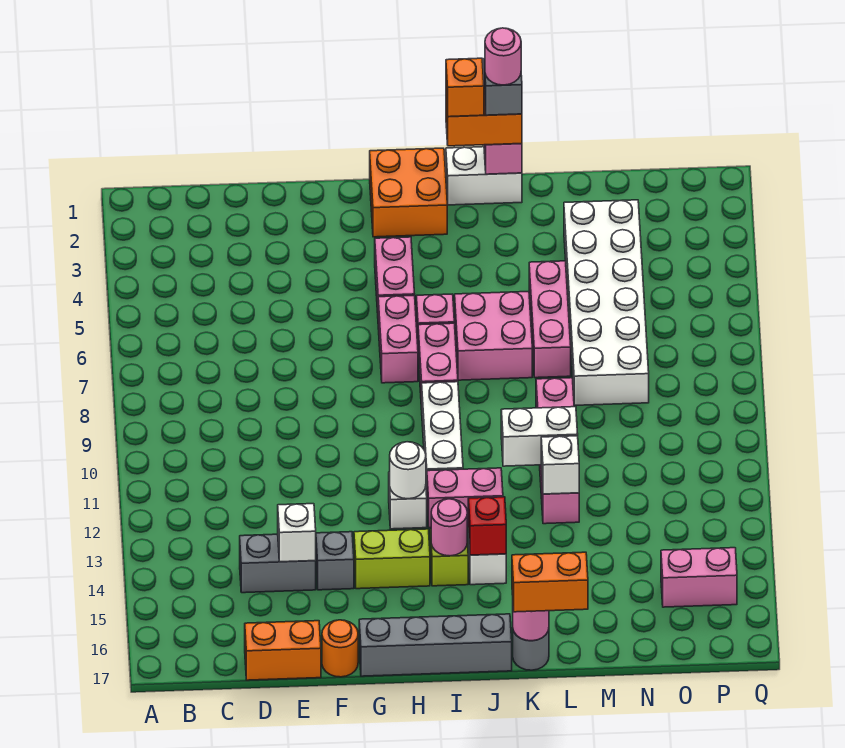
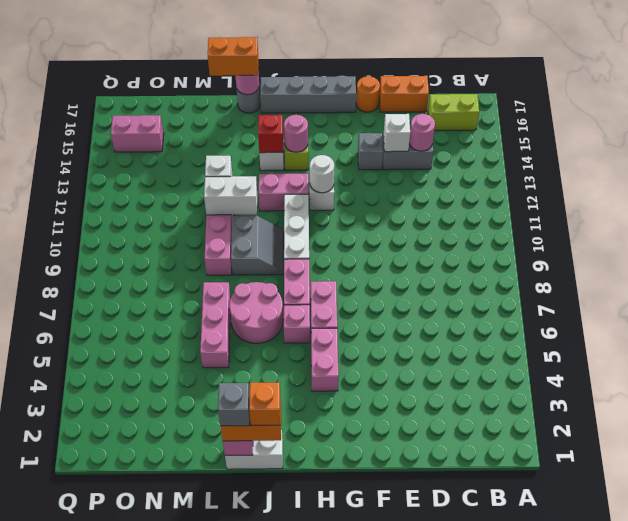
lime 1x2 brick [354,529,430,589] -> lime 1x2 brick moved to [428,94,479,130]
orange 2x2 brick [370,148,447,237] -> none
pink 2x2 brick [455,292,532,380] -> pink 2x2 round brick [230,282,283,343]
none -> grey 2x2 slope [231,216,284,275]
pink 1x1 round brick [485,28,521,85] -> pink 1x1 round brick moved to [409,114,435,151]
white 2x6 brick [564,200,649,405] -> none

